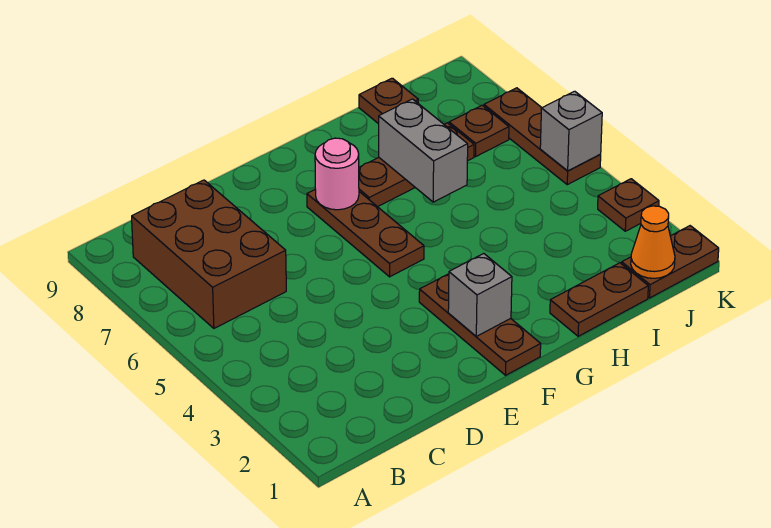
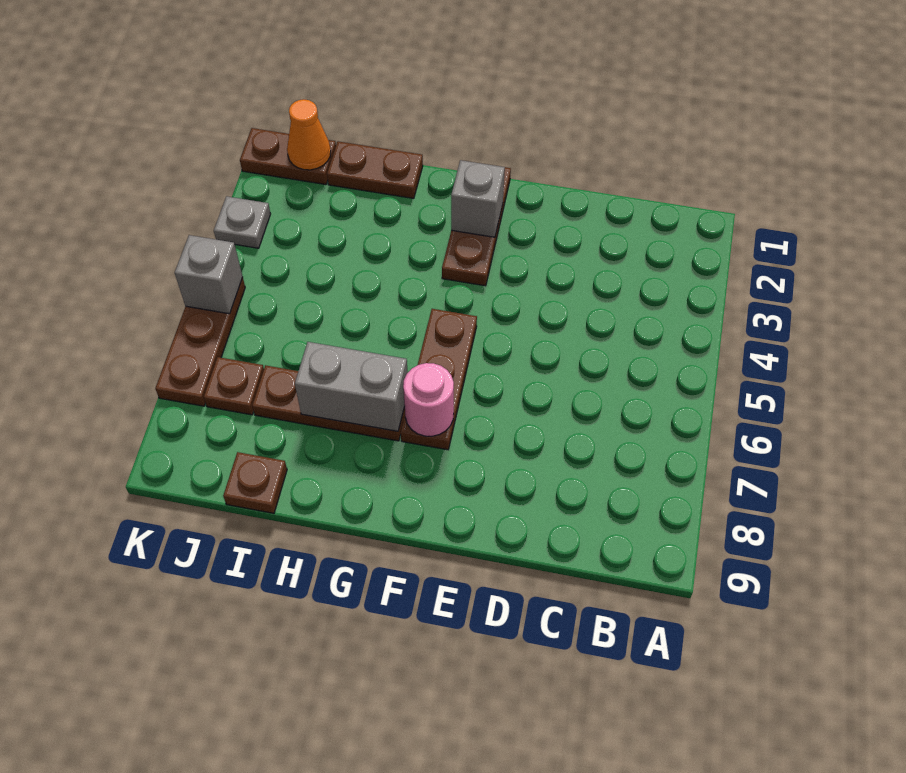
brown 2x3 brick [132,180,286,328] -> none
grey 1x2 brick [379,99,468,202] -> grey 1x2 brick turned to [295,342,408,431]
brown 1x1 plate [598,179,659,231] -> grey 1x1 plate [214,196,270,248]

